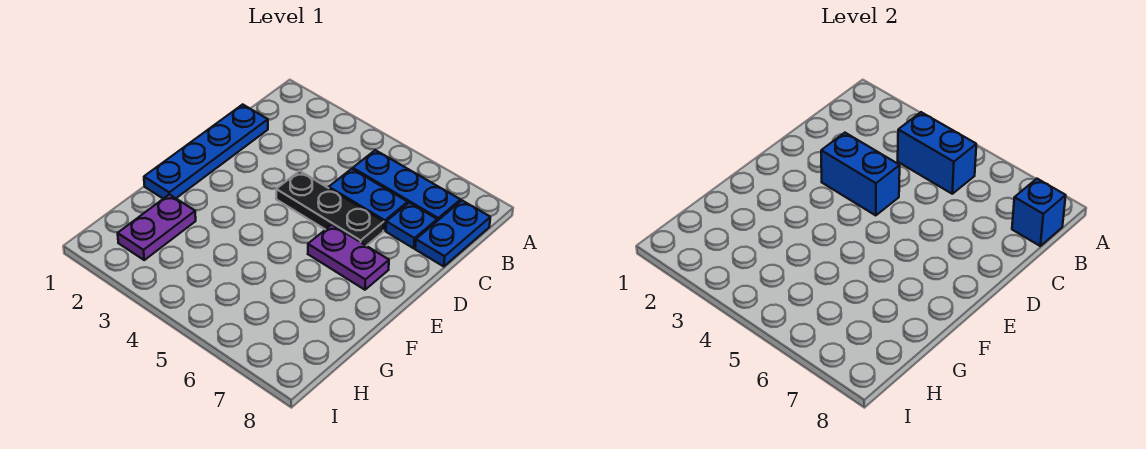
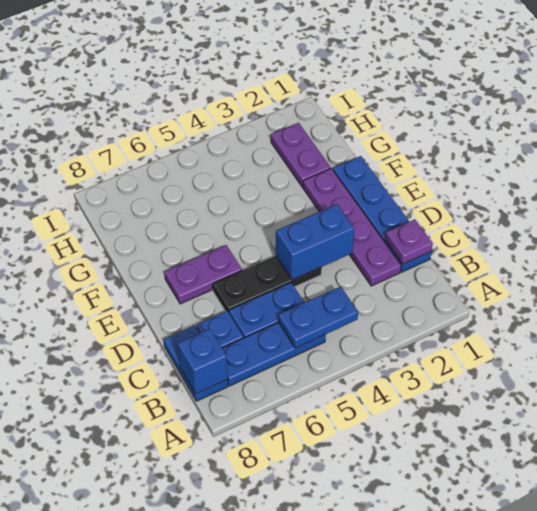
blue 1x2 brick [898,112,976,194] -> blue 1x2 plate [278,286,358,348]
none -> purple 1x1 plate [385,219,433,264]
none -> purple 1x4 plate [303,169,401,286]

